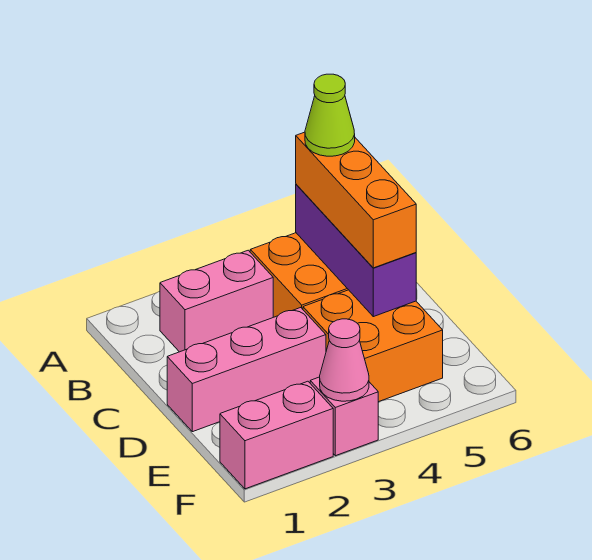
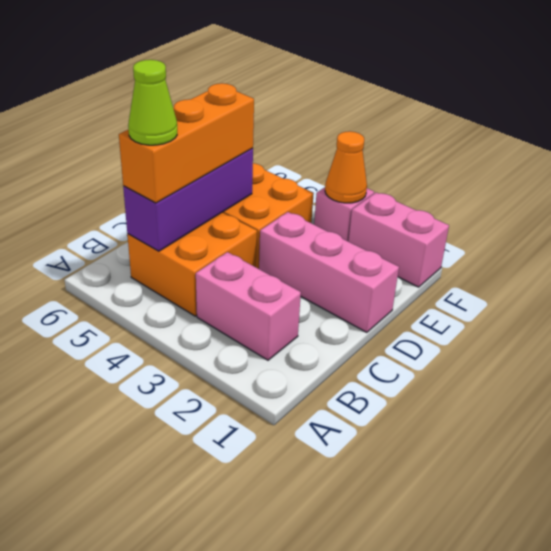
pink 1x1 cone [320,319,369,401] -> orange 1x1 cone [325,131,367,203]

